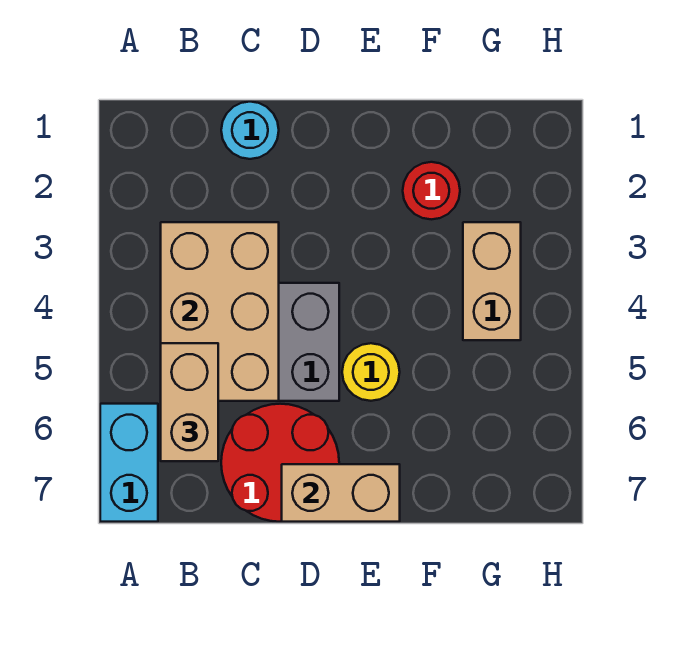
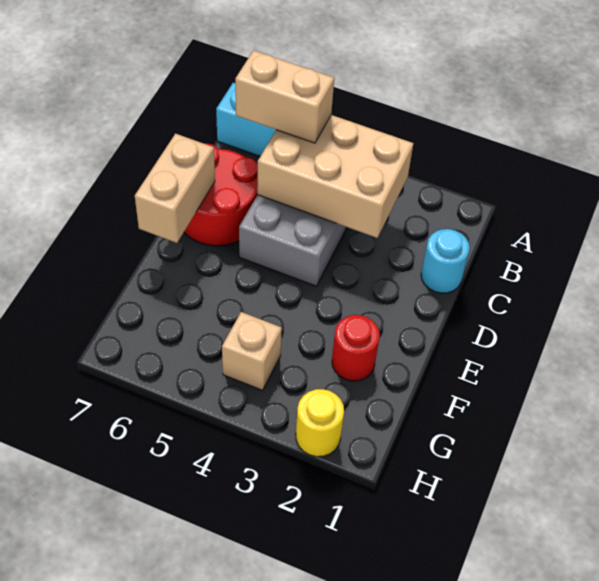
yellow 1x1 round brick [342,343,400,401] -> yellow 1x1 round brick moved to [296,389,344,457]
tan 1x2 brick [463,222,521,340] -> tan 1x1 brick [222,312,282,390]

